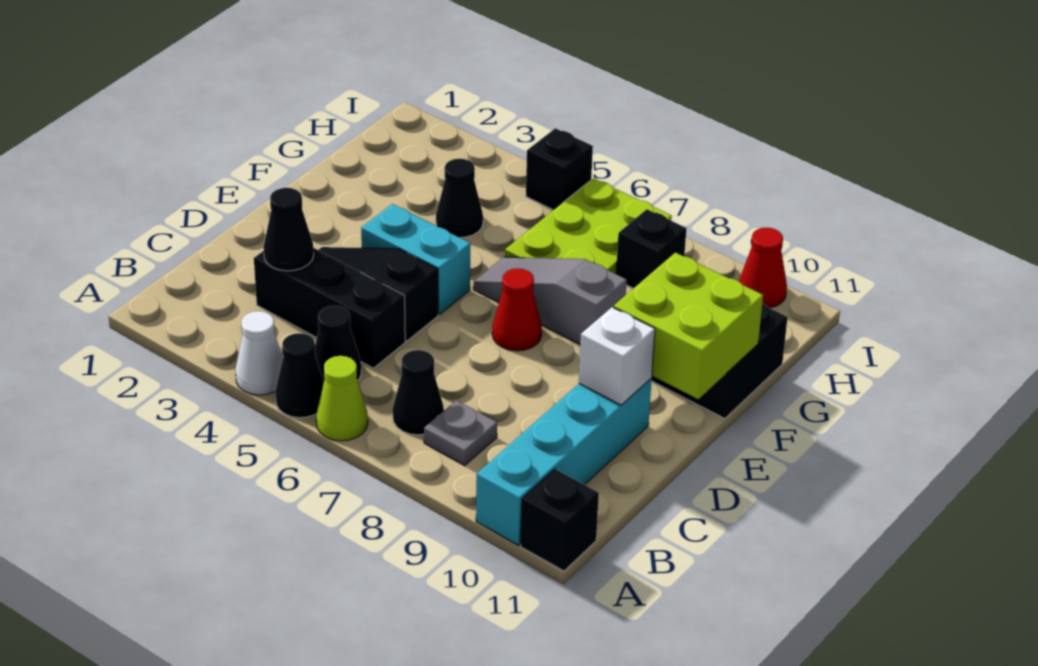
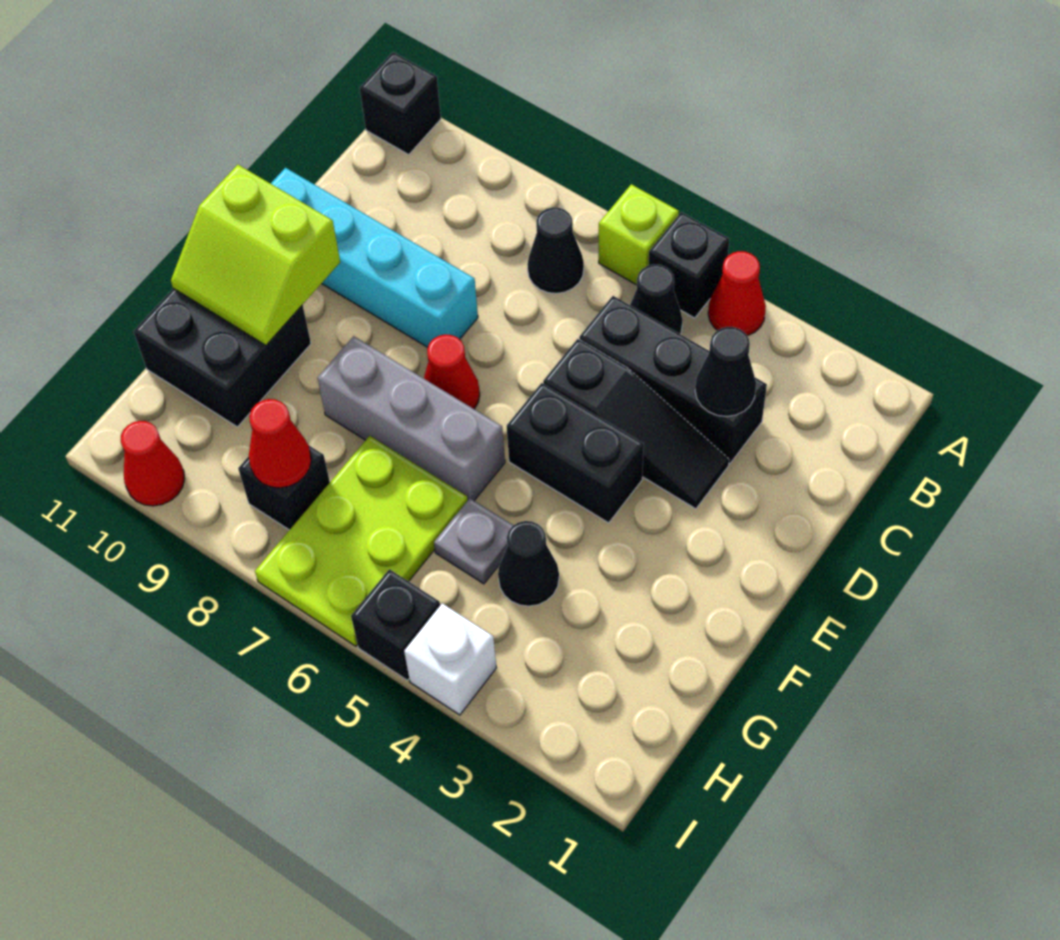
white 1x1 cone [235,311,283,395] -> red 1x1 cone [708,251,766,336]
black 1x1 cone [275,333,324,418] -> black 1x1 brick [648,212,730,318]
lime 1x1 cone [316,356,368,441] -> lime 1x1 brick [599,184,679,285]
cyan 1x4 brick [476,379,652,545] -> cyan 1x4 brick turned to [271,168,478,347]
grey 1x1 plate [424,400,497,465] -> grey 1x1 plate moved to [434,498,513,584]
white 1x1 brick [579,307,655,405] -> white 1x1 brick moved to [404,603,496,715]
cyan 1x2 brick [361,204,470,315] -> black 1x2 brick [507,383,644,523]
lime 2x2 brick [614,253,763,399] -> lime 2x2 slope [171,165,340,345]
grey 1x3 slope [473,257,627,344] -> grey 1x3 brick [317,336,505,500]
none -> red 1x1 cone [249,399,311,488]

